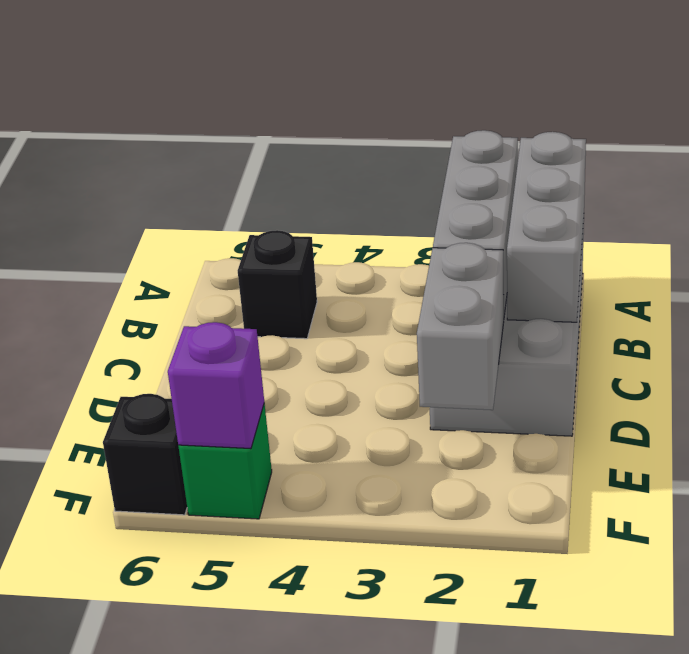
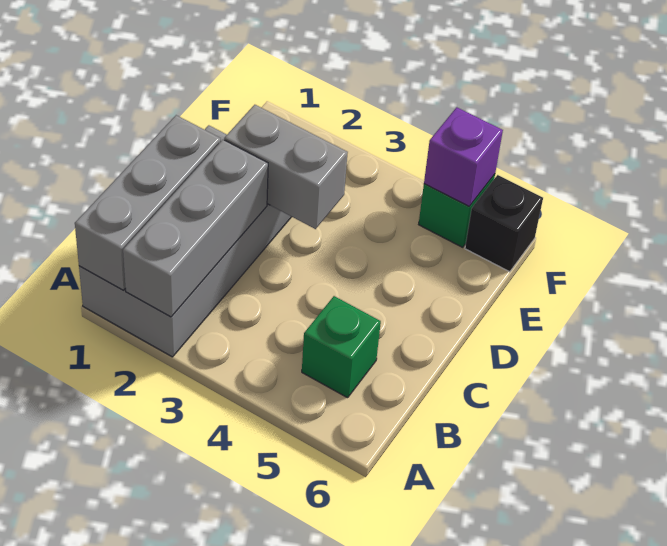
black 1x1 brick [238,230,317,339] -> green 1x1 brick [302,296,381,398]
grey 1x2 brick [417,243,504,410] -> grey 1x2 brick turned to [224,105,348,229]

